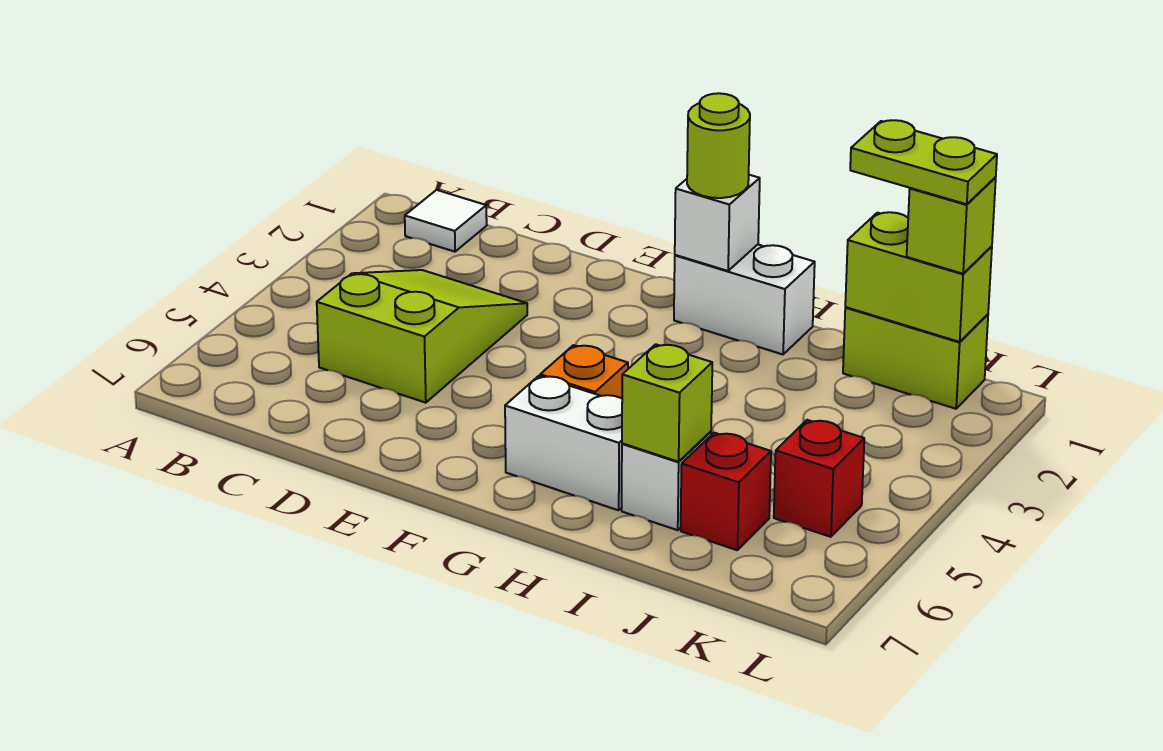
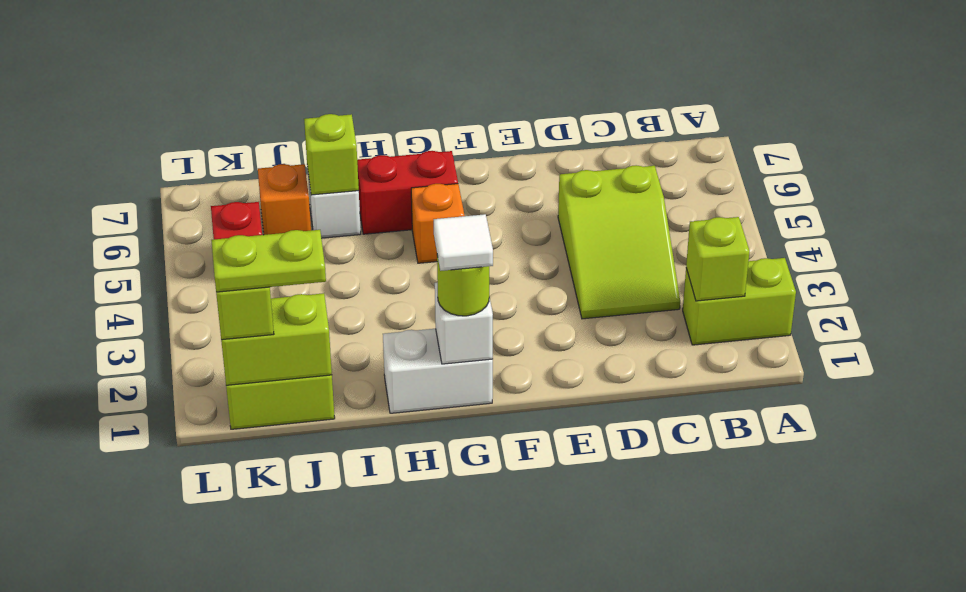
none -> lime 1x2 brick [683,258,796,345]
white 1x1 tile [405,190,487,252] -> white 1x1 tile moved to [434,214,493,271]
none -> lime 1x1 brick [686,217,750,301]
white 1x2 brick [505,376,622,510] -> red 1x2 brick [357,151,458,234]
red 1x1 brick [681,433,771,550] -> orange 1x1 brick [258,164,311,235]

